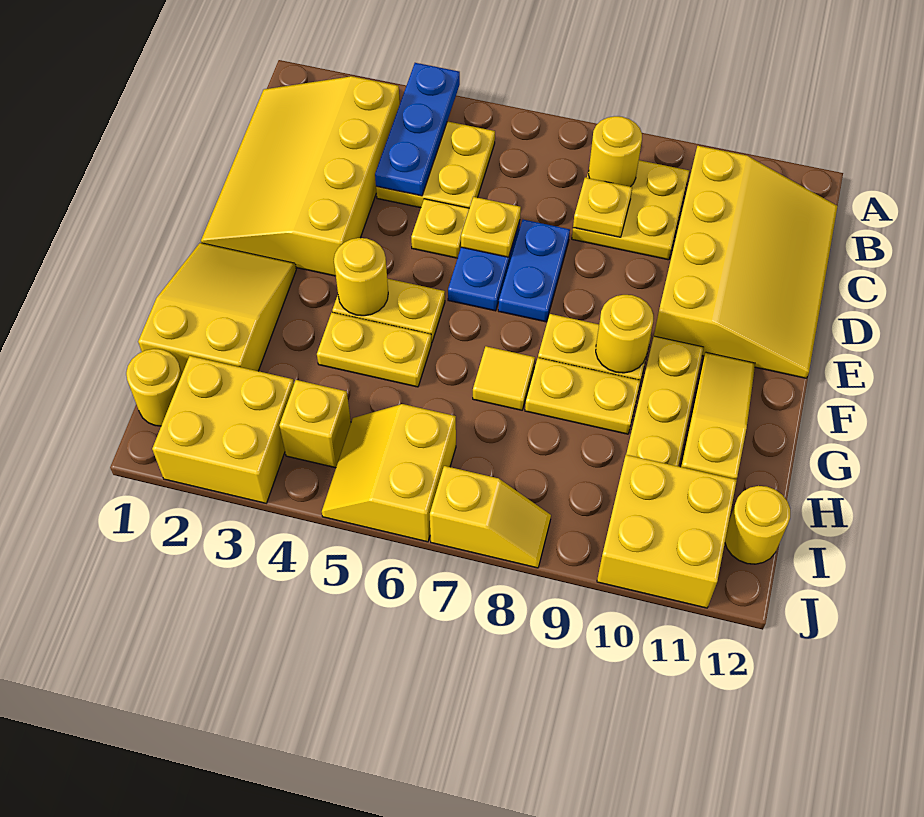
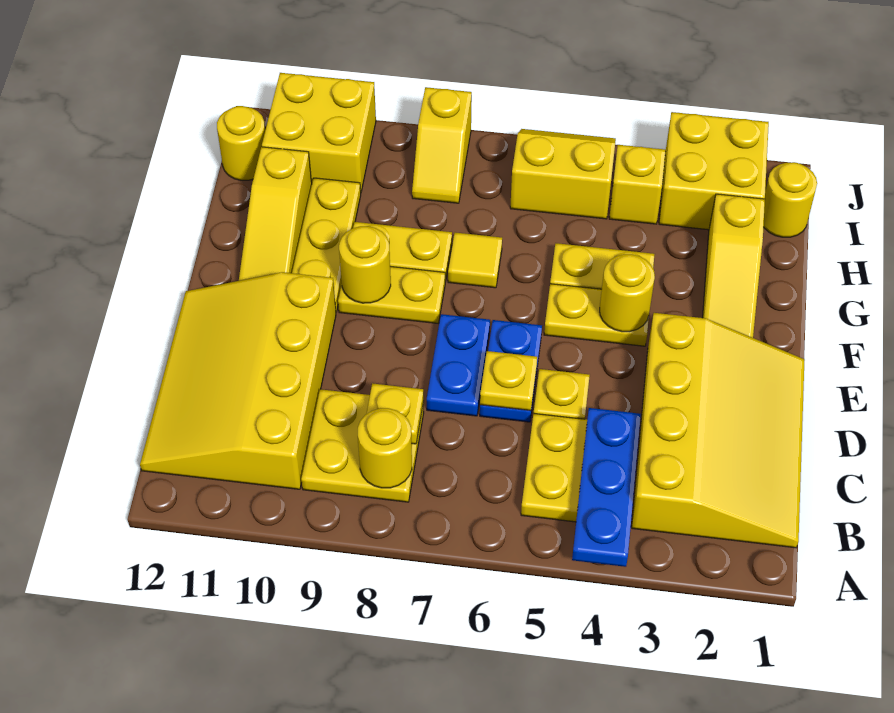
yellow 2x3 slope [138,243,296,373] -> yellow 1x3 slope [703,194,765,338]
yellow 2x2 slope [322,404,456,542] -> yellow 2x2 slope turned to [510,129,616,219]
yellow 1x2 slope [430,466,551,568] -> yellow 1x2 slope turned to [412,87,472,203]

